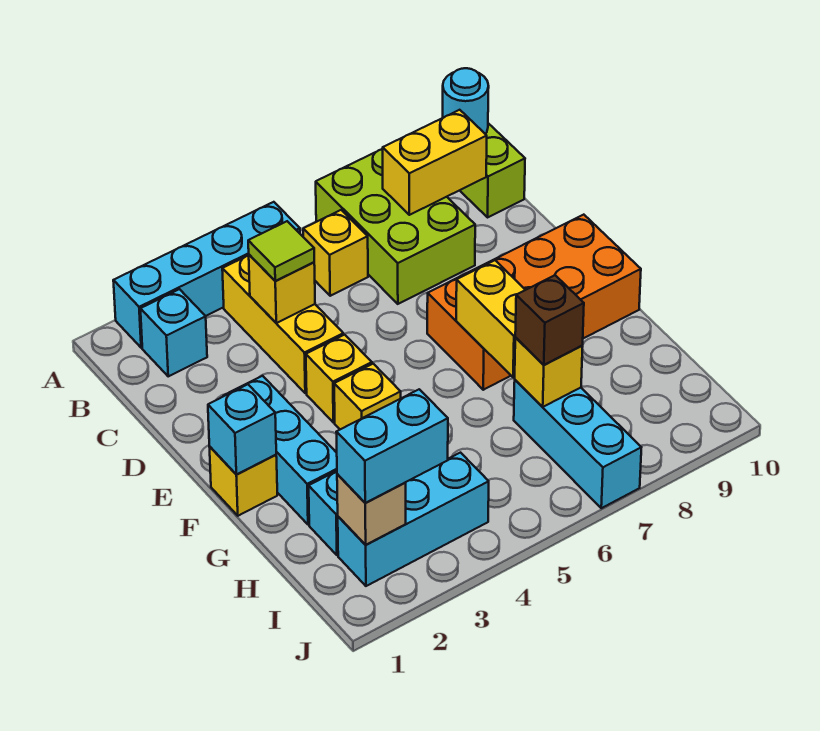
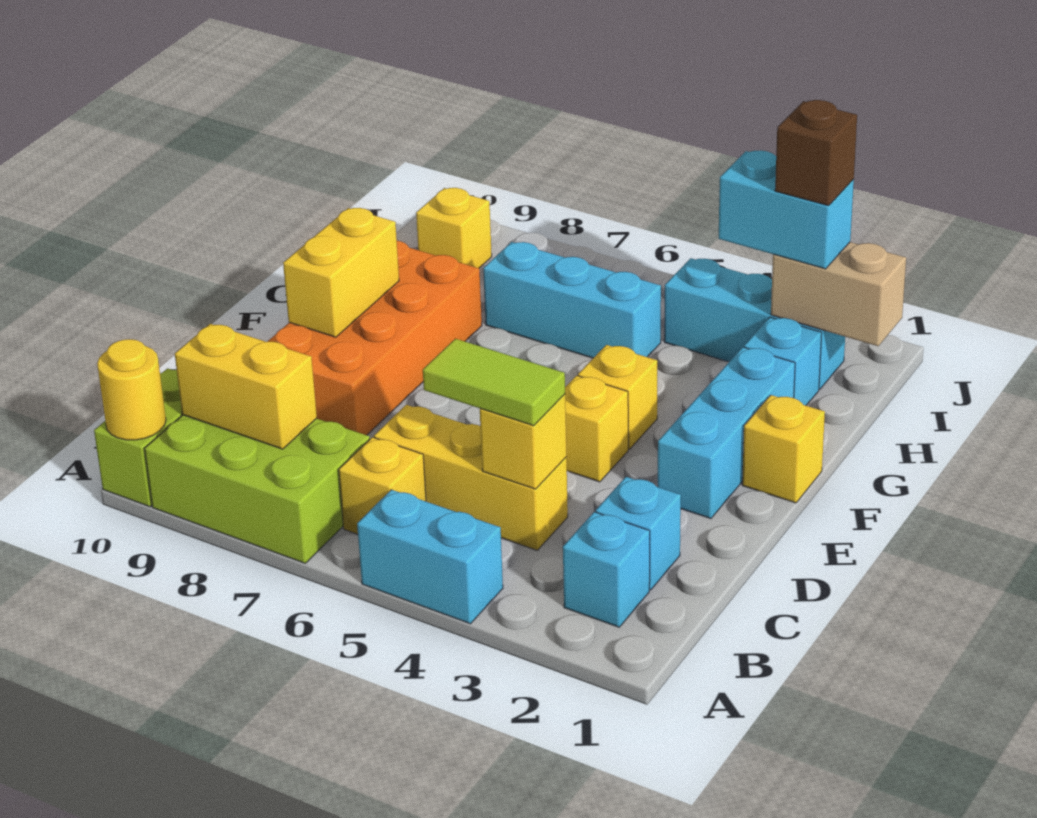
cyan 1x4 brick [113,202,300,348] -> cyan 1x2 brick [357,490,503,624]
lime 2x3 brick [316,149,475,304] -> lime 2x3 brick turned to [144,415,370,563]
cyan 1x1 round brick [443,68,489,134] -> yellow 1x1 round brick [97,339,166,440]
yellow 1x3 brick [222,255,343,393] -> yellow 1x3 brick turned to [374,405,568,550]
lime 1x1 tile [248,221,314,281] -> lime 1x2 tile [423,339,565,426]
orange 2x4 brick [427,215,641,390] -> orange 2x4 brick turned to [267,241,482,435]
cyan 1x1 brick [208,384,276,475] -> cyan 1x1 brick moved to [596,477,681,590]
yellow 1x2 brick [456,260,525,378] -> yellow 1x2 brick moved to [283,208,399,337]
cyan 1x3 brick [514,380,641,508] -> cyan 1x3 brick turned to [483,242,661,358]
yellow 1x1 brick [515,338,583,407] -> yellow 1x1 brick moved to [416,188,492,268]
brown 1x1 brick [515,275,584,365] -> brown 1x1 brick moved to [775,100,857,206]
tan 1x1 brick [337,474,406,545] -> tan 1x2 brick [771,242,906,346]

